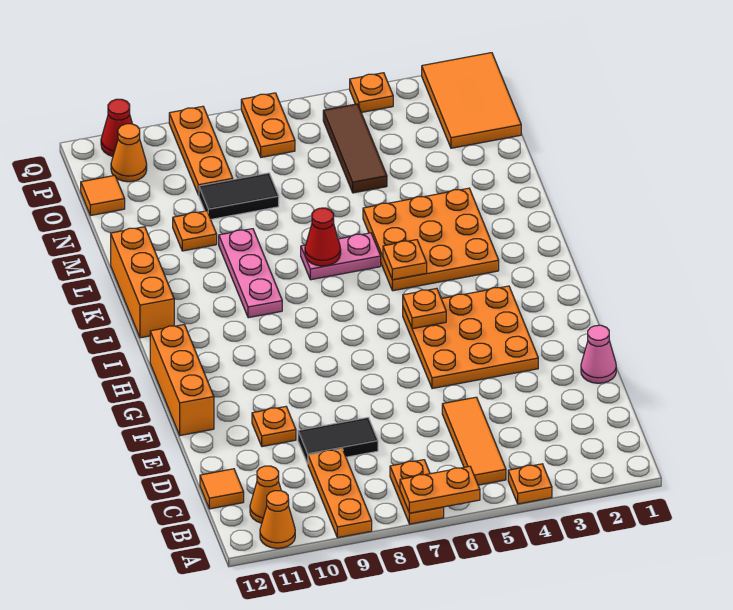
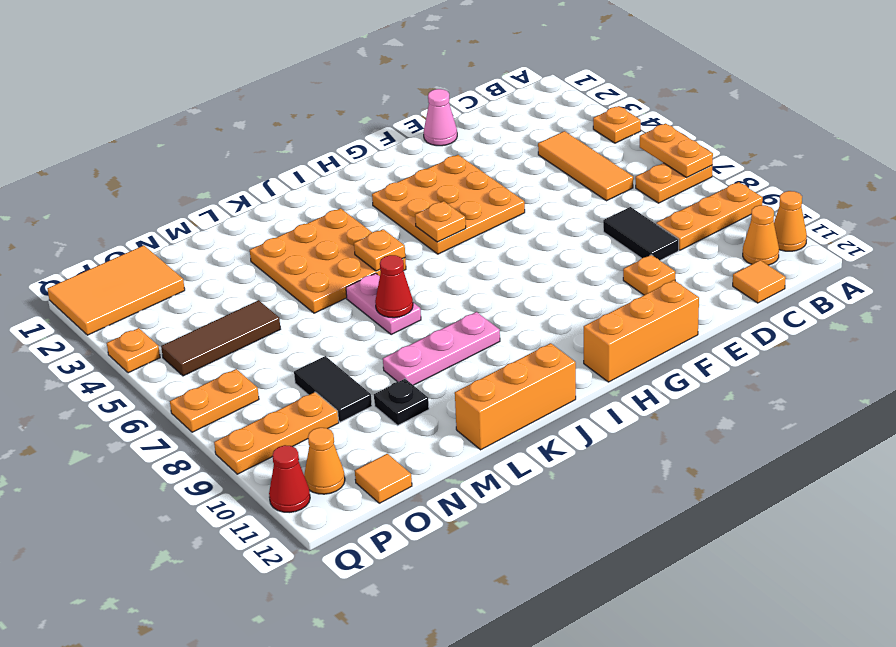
orange 1x3 tile [442,397,506,485] -> orange 1x3 tile turned to [538,131,633,201]
orange 1x1 plate [173,211,217,251] -> black 1x1 plate [374,379,429,425]

